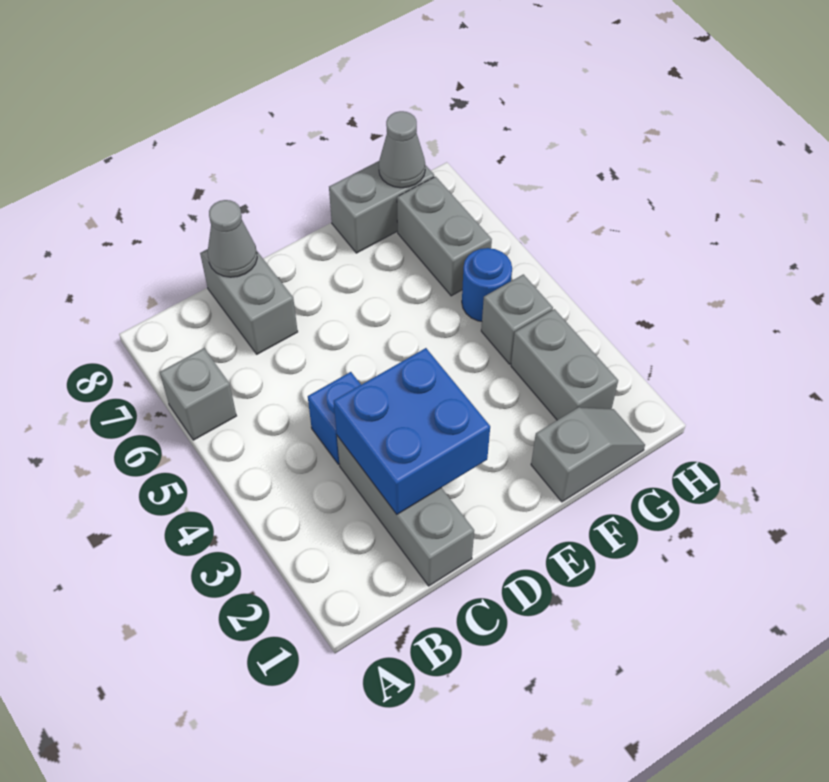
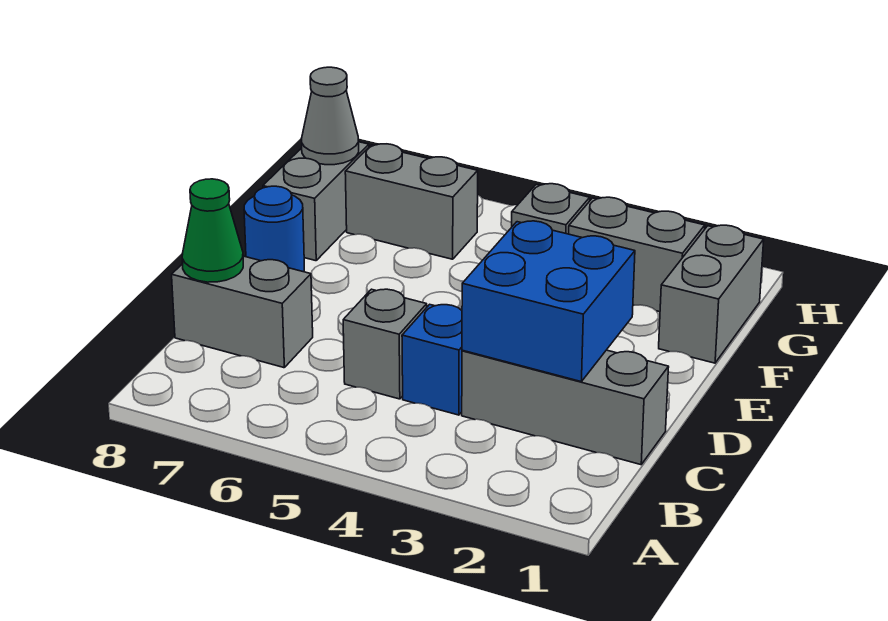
grey 1x1 brick [160,348,236,440] -> grey 1x1 brick moved to [343,289,427,399]
grey 1x1 cone [208,200,257,277] -> green 1x1 cone [182,179,243,282]
grey 1x2 slope [531,407,645,502] -> grey 1x2 brick [659,225,764,363]
blue 1x1 round brick [462,248,512,321] -> blue 1x1 round brick moved to [244,186,304,272]

